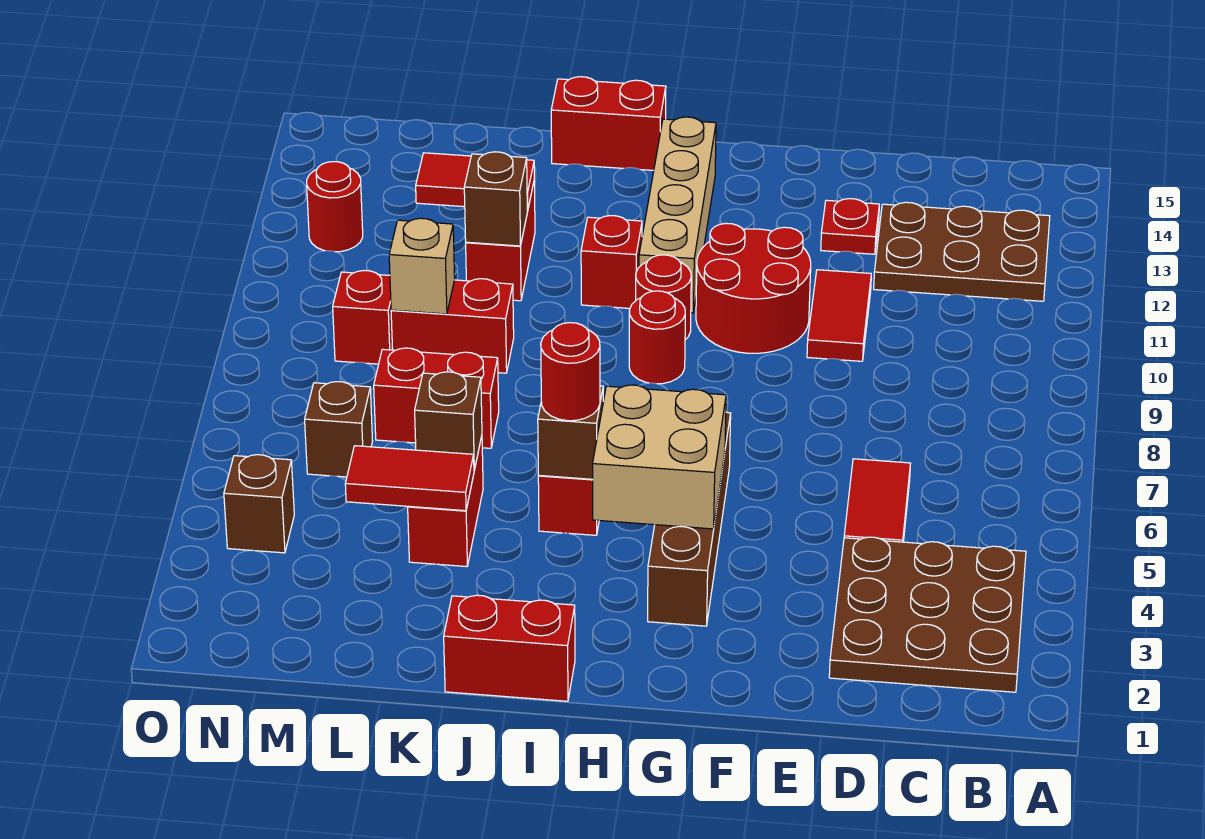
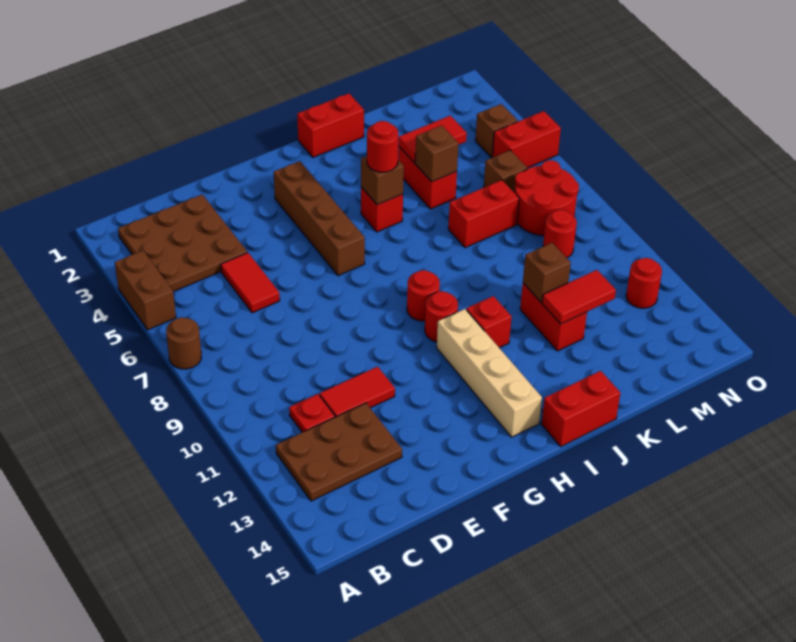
none -> brown 1x2 brick [115,250,176,330]
none -> brown 1x1 round brick [166,317,201,369]
red 1x2 tile [807,270,871,361] -> red 1x2 tile turned to [320,367,395,417]
red 1x1 plate [821,199,879,254] -> red 1x1 plate moved to [289,394,335,432]
red 2x2 round brick [696,223,811,353] -> red 2x2 round brick moved to [515,160,579,236]
tan 2x2 brick [593,385,726,529] -> none
red 1x2 brick [391,279,514,373] -> red 1x2 brick moved to [492,111,561,168]
tan 1x1 brick [389,218,455,314] -> none
red 1x1 brick [333,271,393,364] -> red 1x1 round brick [543,210,577,258]

